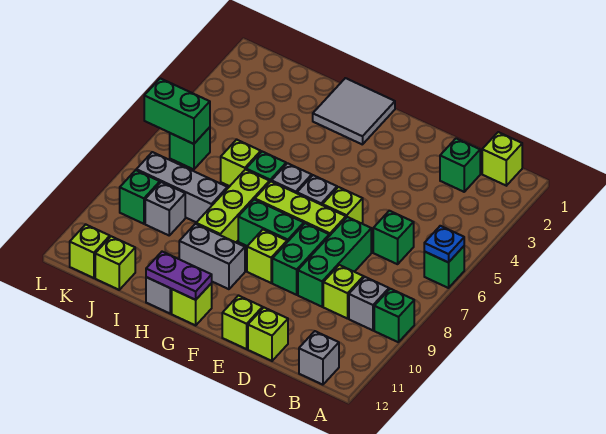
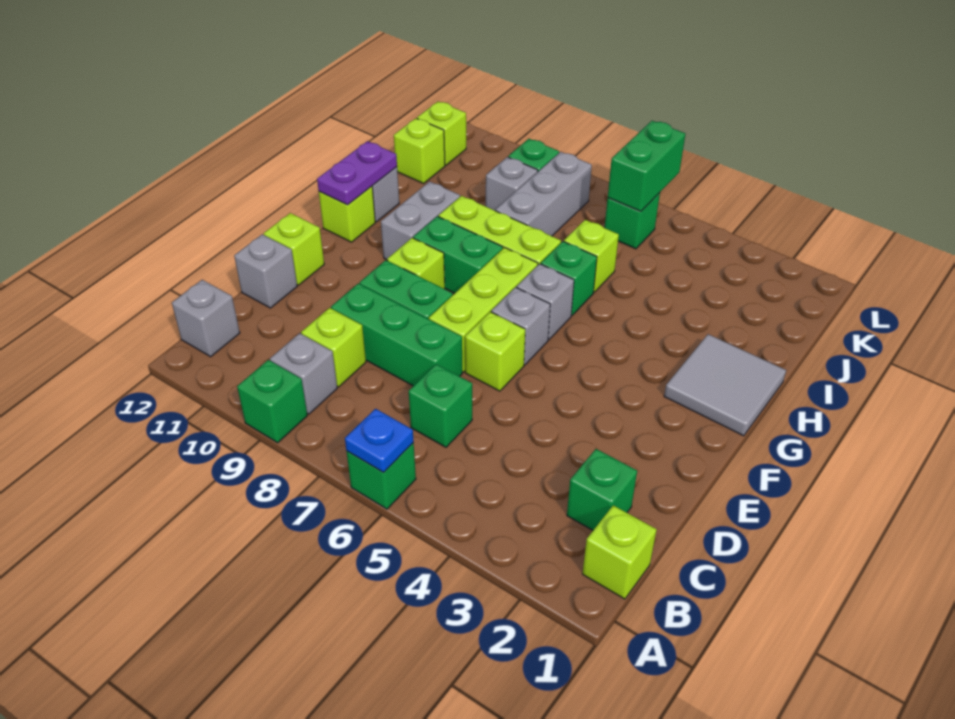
lime 1x1 brick [248,308,288,361] -> grey 1x1 brick [234,234,297,308]
green 1x2 brick [238,200,304,246] -> green 1x2 brick turned to [413,216,503,293]

